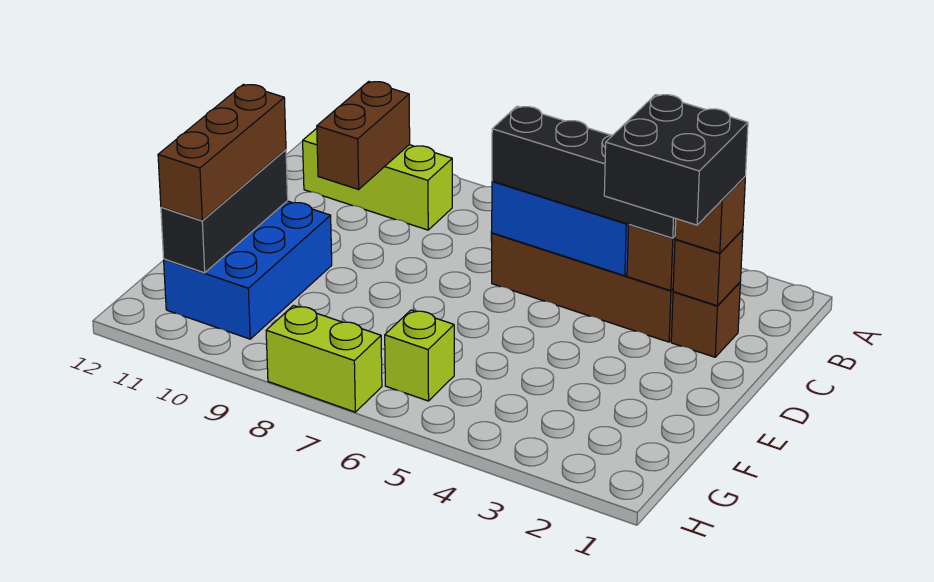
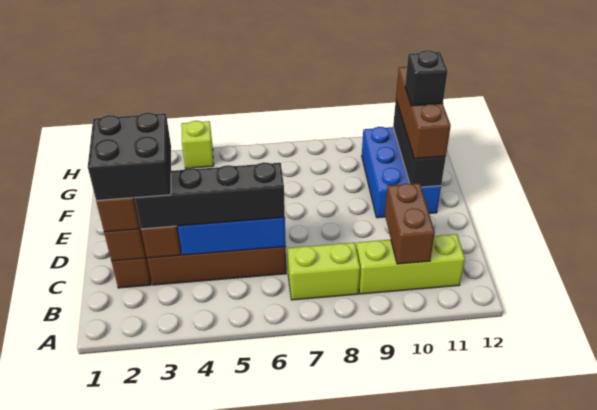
none -> black 1x1 brick [405,50,448,106]
lime 1x1 brick [385,310,454,401] -> lime 1x1 brick moved to [181,121,214,168]
lime 1x2 brick [266,306,382,412] -> lime 1x2 brick moved to [287,243,360,300]

